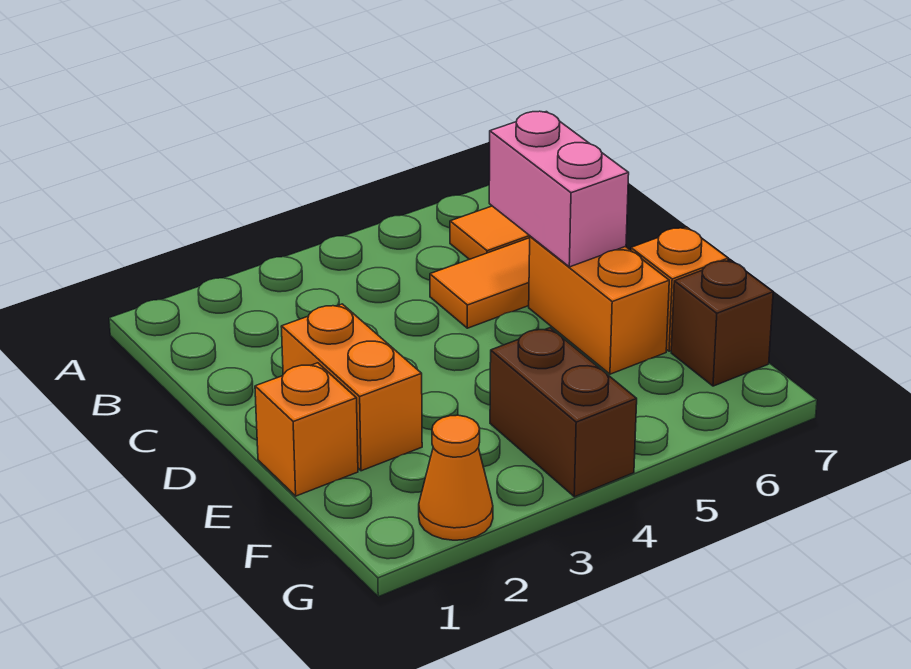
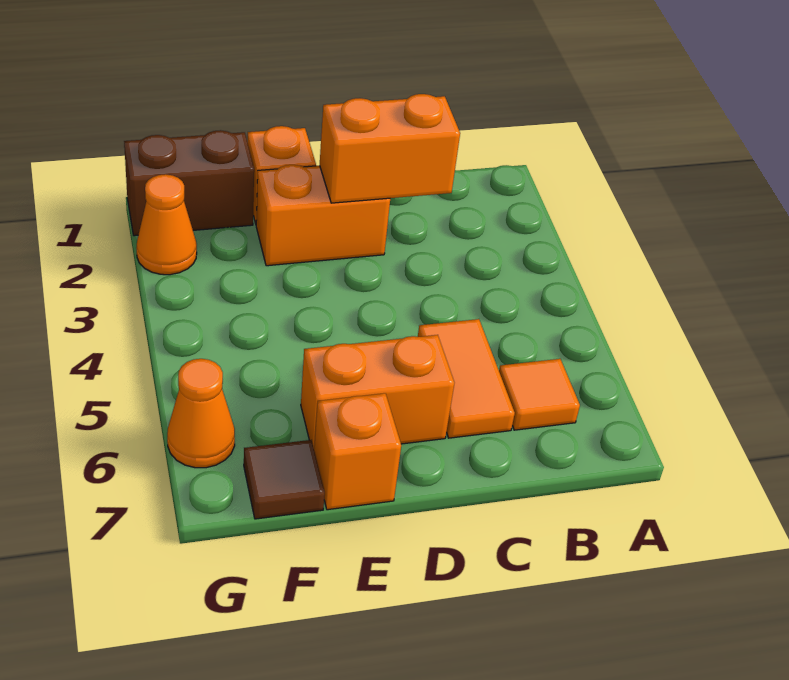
none -> orange 1x2 brick [320,94,460,203]
pink 1x2 brick [489,111,629,267] -> none
brown 1x2 brick [490,328,637,497] -> brown 1x2 brick moved to [124,130,254,236]
brown 1x1 brick [671,260,773,386] -> brown 1x1 tile [244,440,325,519]
none -> orange 1x1 cone [167,359,235,468]

